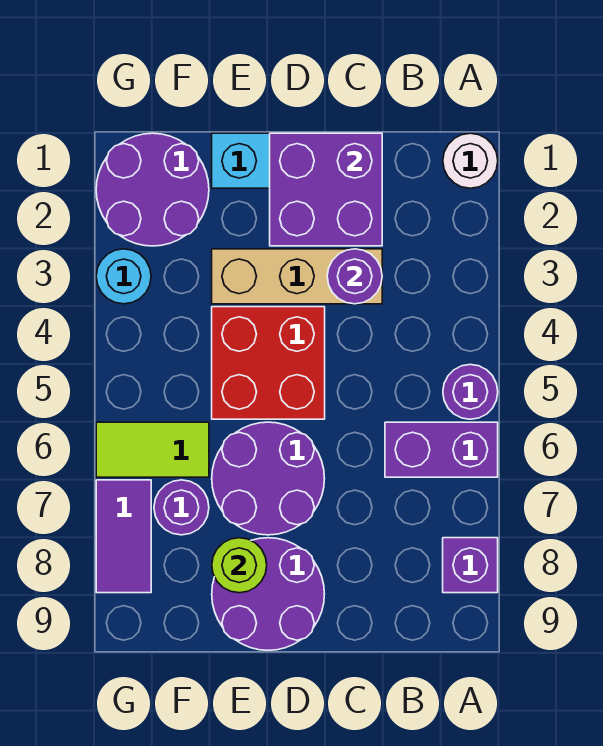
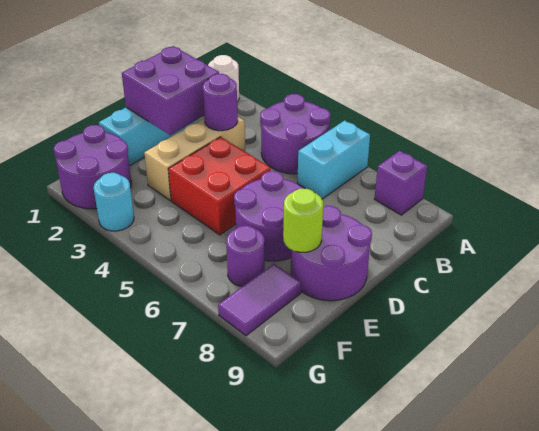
purple 1x1 round brick [443,364,498,419] -> purple 2x2 round brick [260,94,330,174]
purple 1x2 brick [385,422,498,477] -> cyan 1x2 brick [297,121,370,199]
lime 1x2 tile [96,422,209,477] -> none
purple 1x2 tile [96,480,151,593] -> purple 1x2 tile turned to [218,264,301,336]

